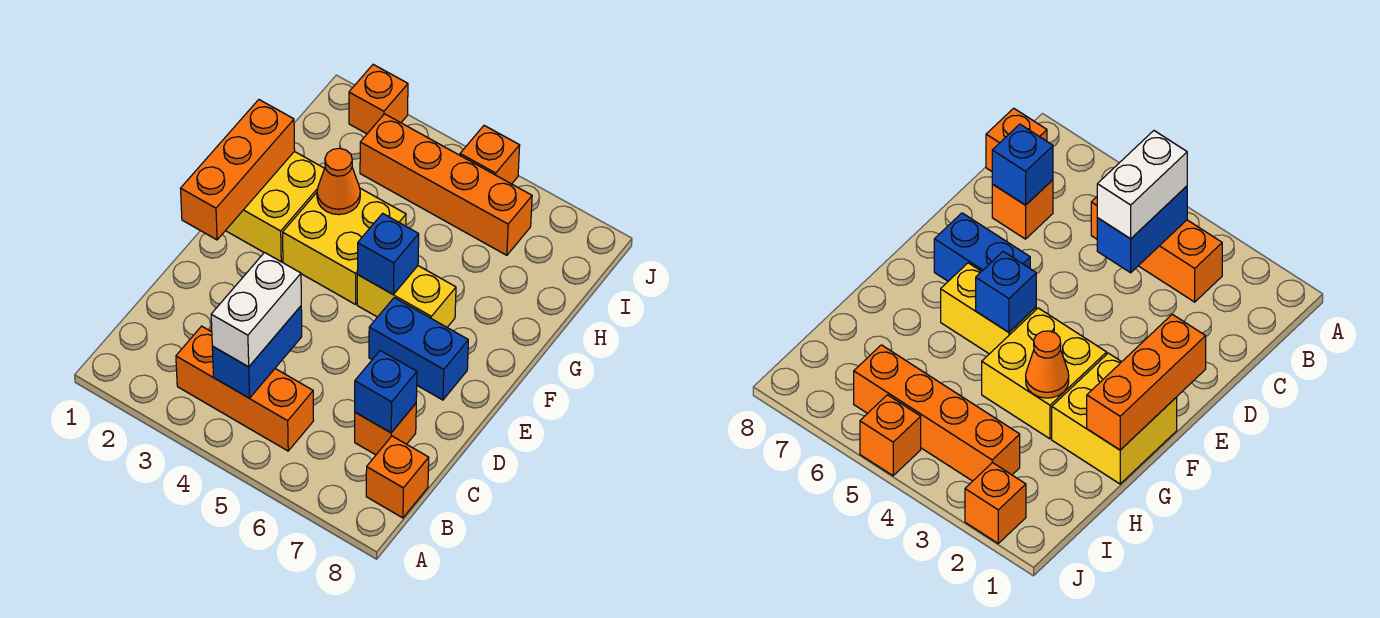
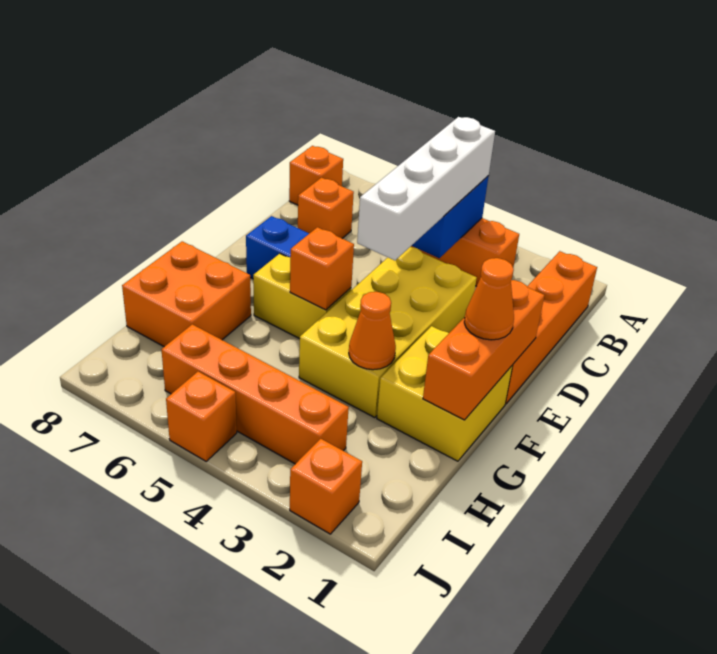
none -> orange 1x4 brick [505,251,597,404]
white 1x2 brick [211,253,301,367] -> white 1x4 brick [357,117,495,260]
blue 1x1 brick [355,351,417,433] -> none
none -> orange 1x1 cone [464,258,514,340]
yellow 2x2 brick [283,188,406,304] -> yellow 2x4 brick [299,247,477,418]
blue 1x1 brick [357,213,419,294] -> orange 1x1 brick [290,227,354,310]
none -> orange 2x2 brick [122,241,251,347]

